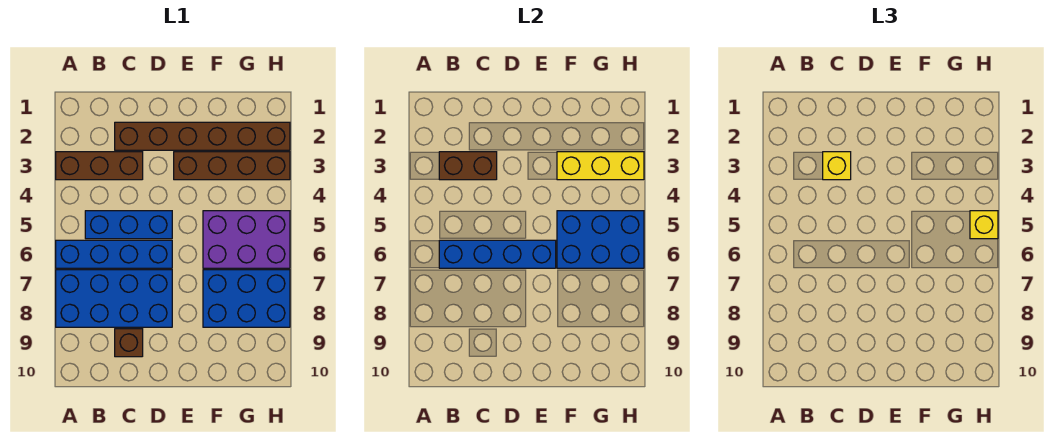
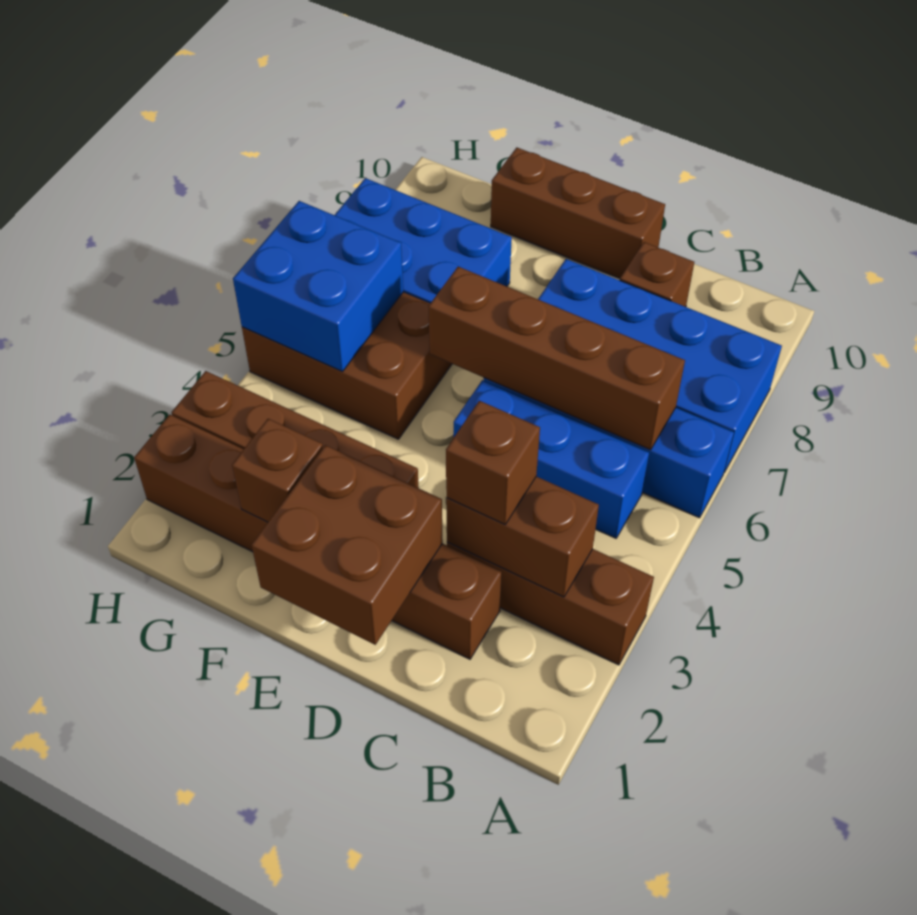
blue 1x4 brick [439,240,556,268] -> brown 1x4 brick [428,267,685,450]
yellow 1x1 brick [823,152,851,180] -> brown 1x1 brick [446,401,540,524]
none -> brown 2x2 brick [252,445,443,645]
none -> brown 1x3 brick [491,148,665,279]
none -> brown 1x1 brick [232,419,323,522]
yellow 1x3 brick [557,152,644,180] -> none
purple 2x3 brick [203,211,290,268] -> brown 2x3 brick [242,292,452,439]
blue 2x3 brick [557,211,644,268] -> blue 2x2 brick [233,201,403,372]
yellow 1x1 brick [970,211,998,239] -> none

